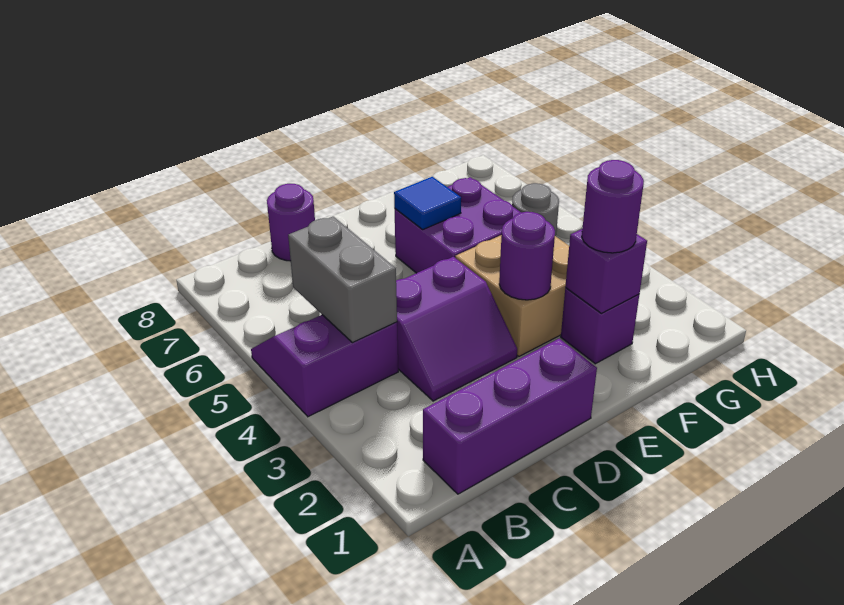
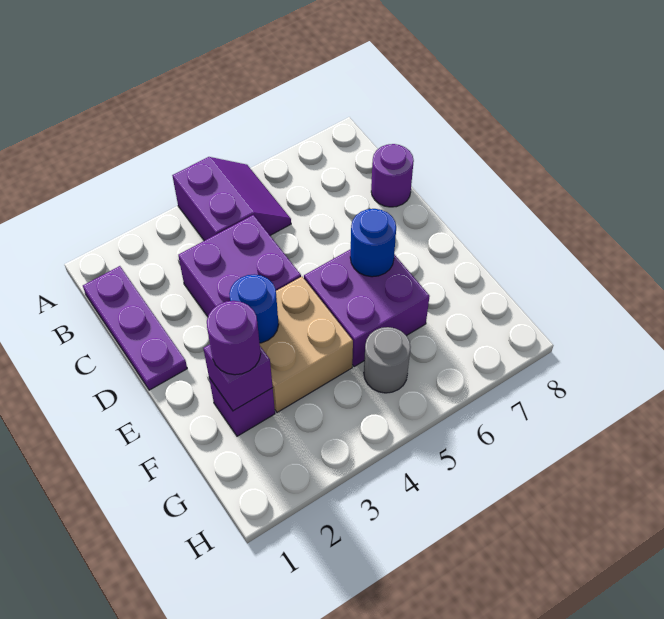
purple 1x3 brick [423,339,597,494] -> purple 1x3 plate [83,266,187,390]
grey 1x2 brick [288,217,397,343] -> none
purple 2x2 slope [396,257,517,401] -> purple 2x2 brick [178,215,301,317]
purple 1x1 round brick [499,212,555,300] -> blue 1x1 round brick [229,274,279,343]
blue 1x1 tile [394,177,461,229] -> blue 1x1 round brick [350,209,396,277]

